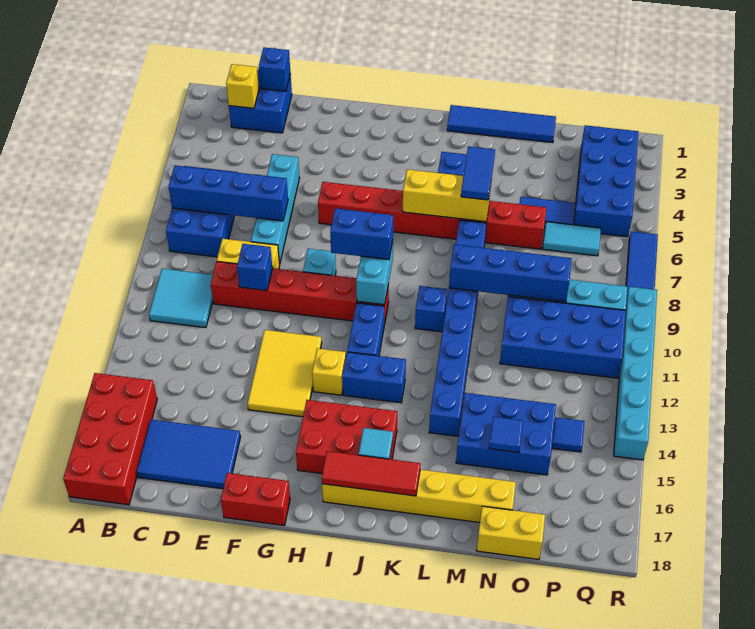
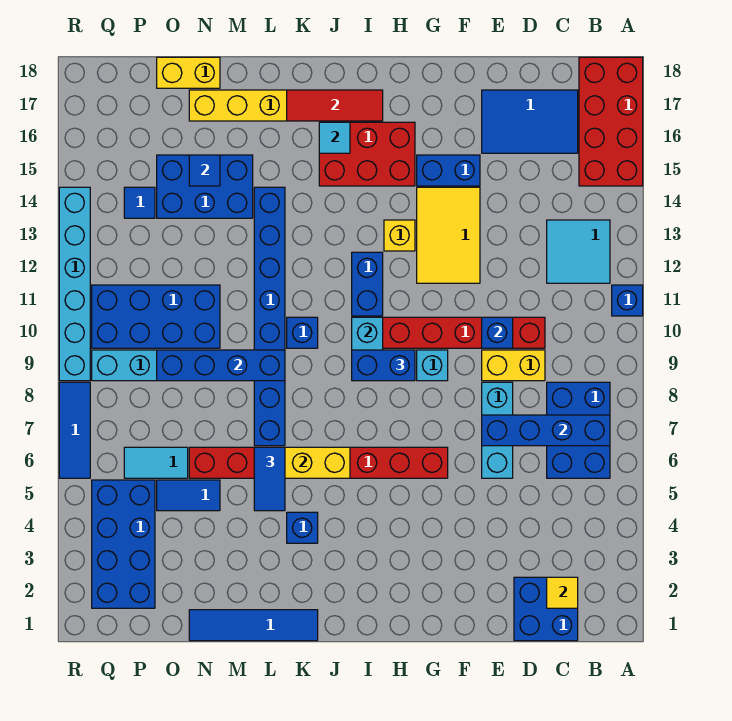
cyan 2x2 tile [149,269,213,328] -> cyan 2x2 tile moved to [547,220,610,283]
yellow 1x1 brick [226,64,259,108] -> yellow 1x1 tile [547,577,578,608]
blue 1x1 brick [259,47,290,91] -> blue 1x1 brick moved to [612,285,643,316]
cyan 1x4 brick [251,154,299,264] -> cyan 1x3 brick [482,382,513,478]
red 1x2 brick [221,473,290,526] -> none
blue 1x2 brick [342,352,406,403] -> blue 1x2 brick moved to [417,155,480,186]

